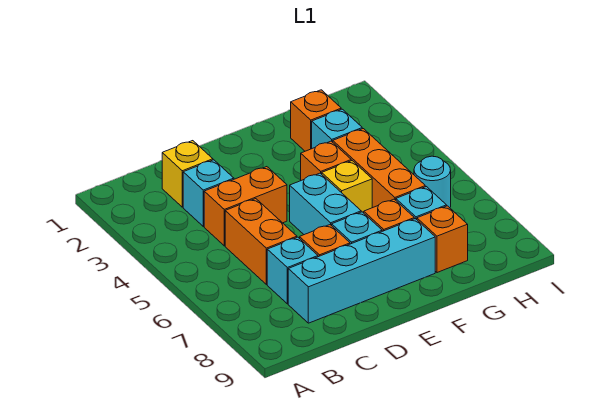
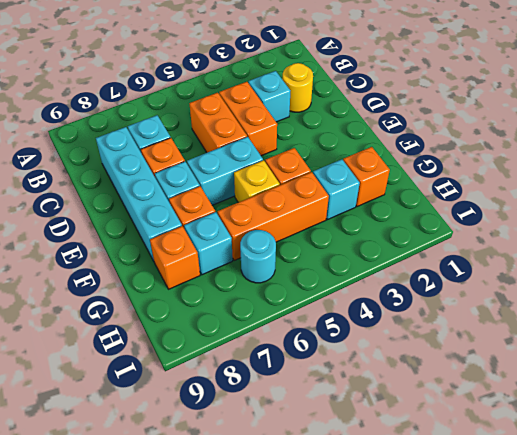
yellow 1x1 brick [162,141,213,207] -> yellow 1x1 round brick [282,63,313,112]
orange 1x2 brick [225,199,297,284] -> orange 1x2 brick turned to [189,93,247,153]

